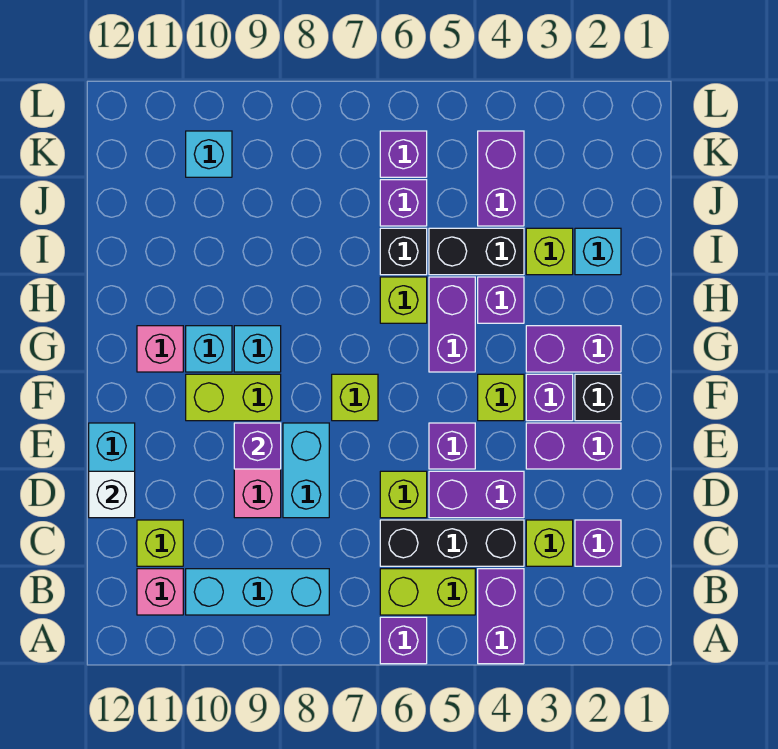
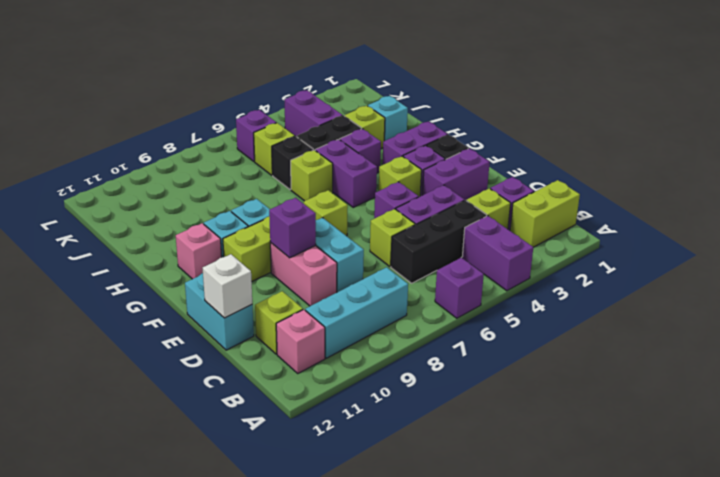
lime 1x2 brick [380,569,475,615] -> lime 1x2 brick moved to [510,180,580,247]
purple 1x1 brick [380,180,427,226] -> lime 1x1 brick [254,123,295,175]
cyan 1x1 brick [186,131,232,177] -> none

